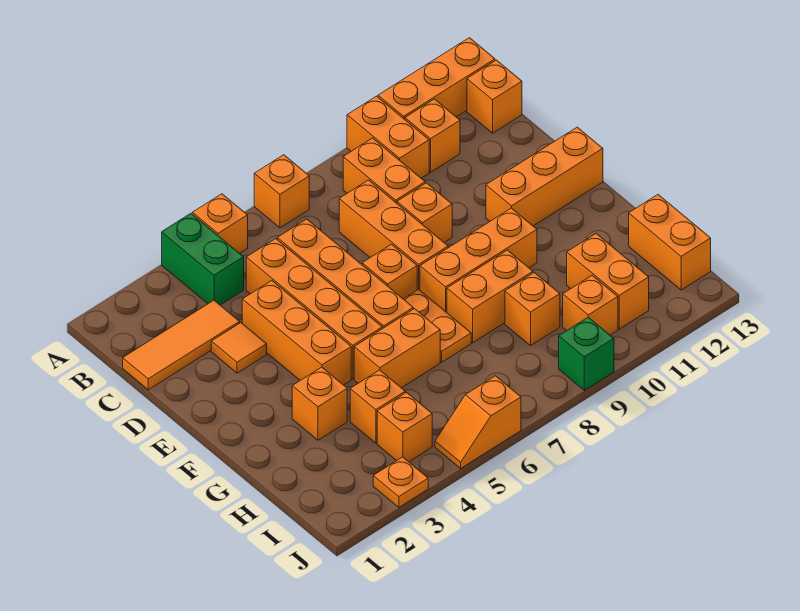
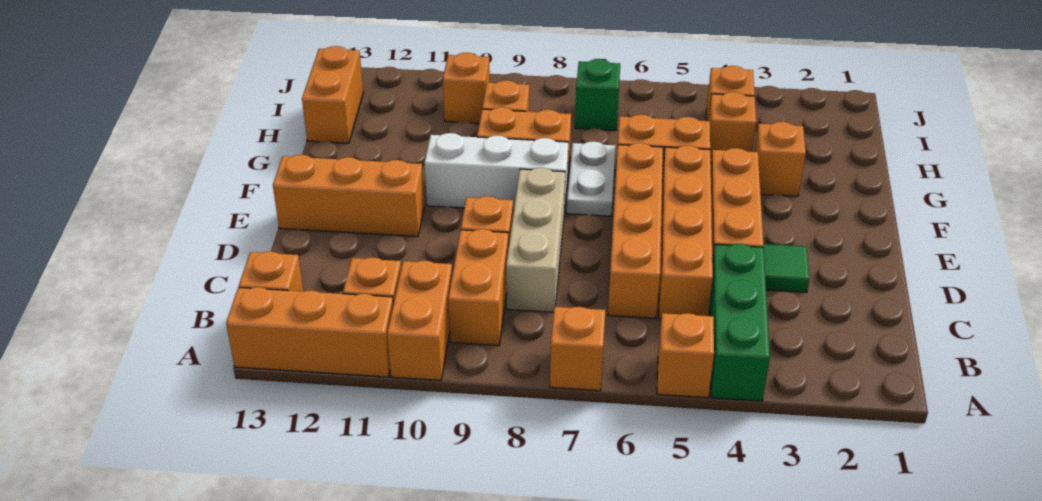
green 1x2 brick [162,213,244,305] -> green 1x3 brick [709,244,770,401]
orange 1x3 tile [123,300,240,390] -> none
orange 1x3 brick [339,180,448,290] -> tan 1x3 brick [506,168,565,312]
orange 1x1 tile [211,323,267,373] -> green 1x1 tile [763,244,810,293]
orange 1x1 brick [362,244,417,299] -> none
orange 1x2 plate [404,289,471,362] -> white 1x2 plate [567,142,616,216]
orange 1x3 brick [420,208,537,312] -> white 1x3 brick [425,133,568,212]
orange 1x2 brick [567,234,649,329] -> none
orange 1x1 plate [373,457,428,507] -> none
orange 1x2 slope [435,376,521,468] -> none
green 1x1 brick [559,317,614,390] -> green 1x1 brick moved to [575,59,620,130]

